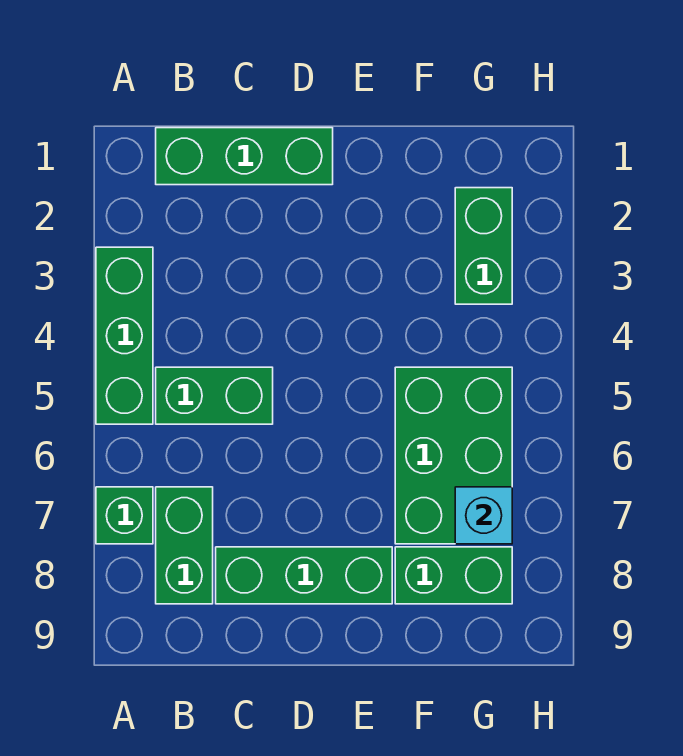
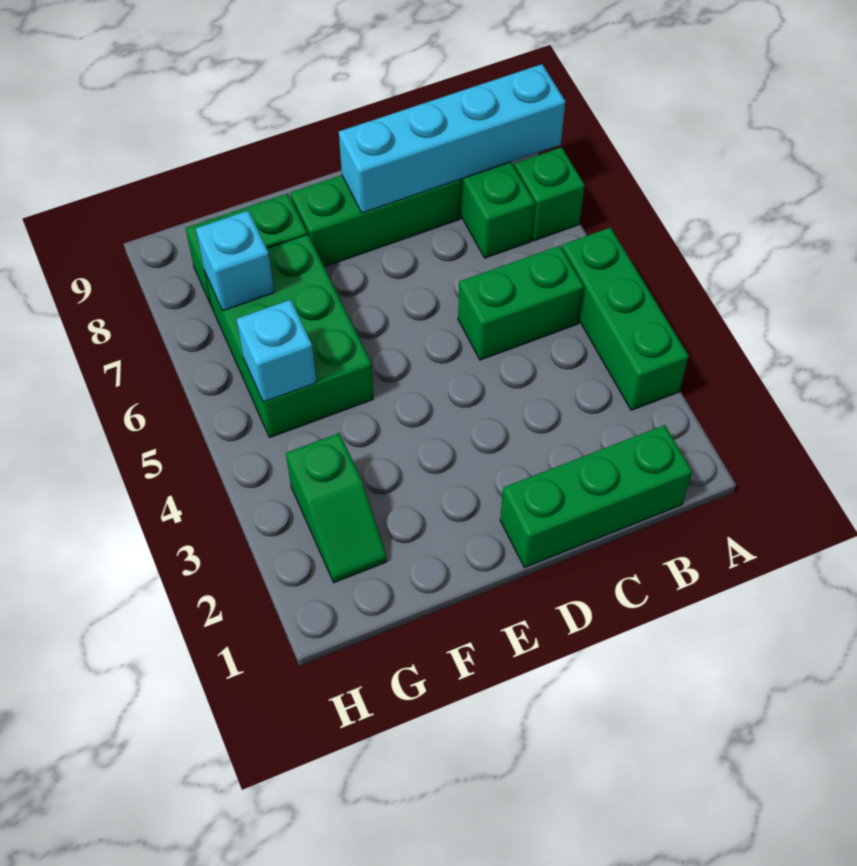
none -> cyan 1x4 brick [339,64,565,213]
green 1x2 brick [455,188,512,304] -> green 1x2 slope [286,433,387,583]
none -> cyan 1x1 brick [237,300,316,402]

